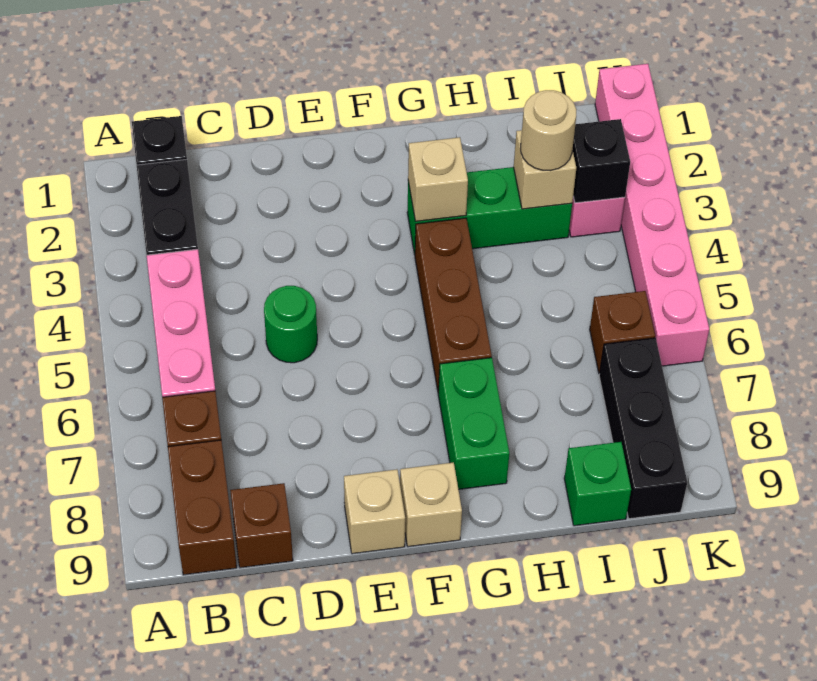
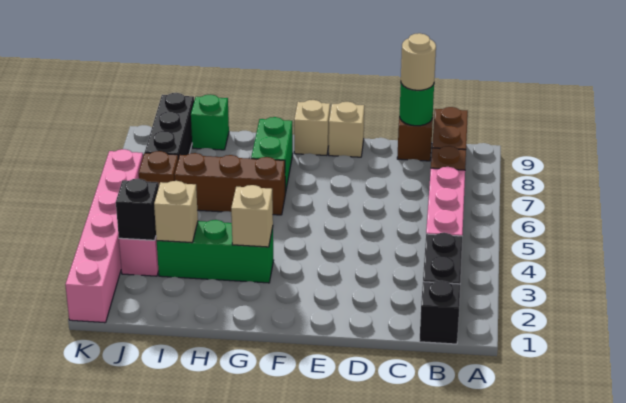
green 1x1 round brick [264,286,317,363] -> green 1x1 round brick moved to [400,84,434,126]
brown 1x3 brick [415,218,492,393] -> brown 1x3 brick turned to [175,153,285,215]
tan 1x1 round brick [521,90,576,171] -> tan 1x1 round brick moved to [401,33,436,90]

